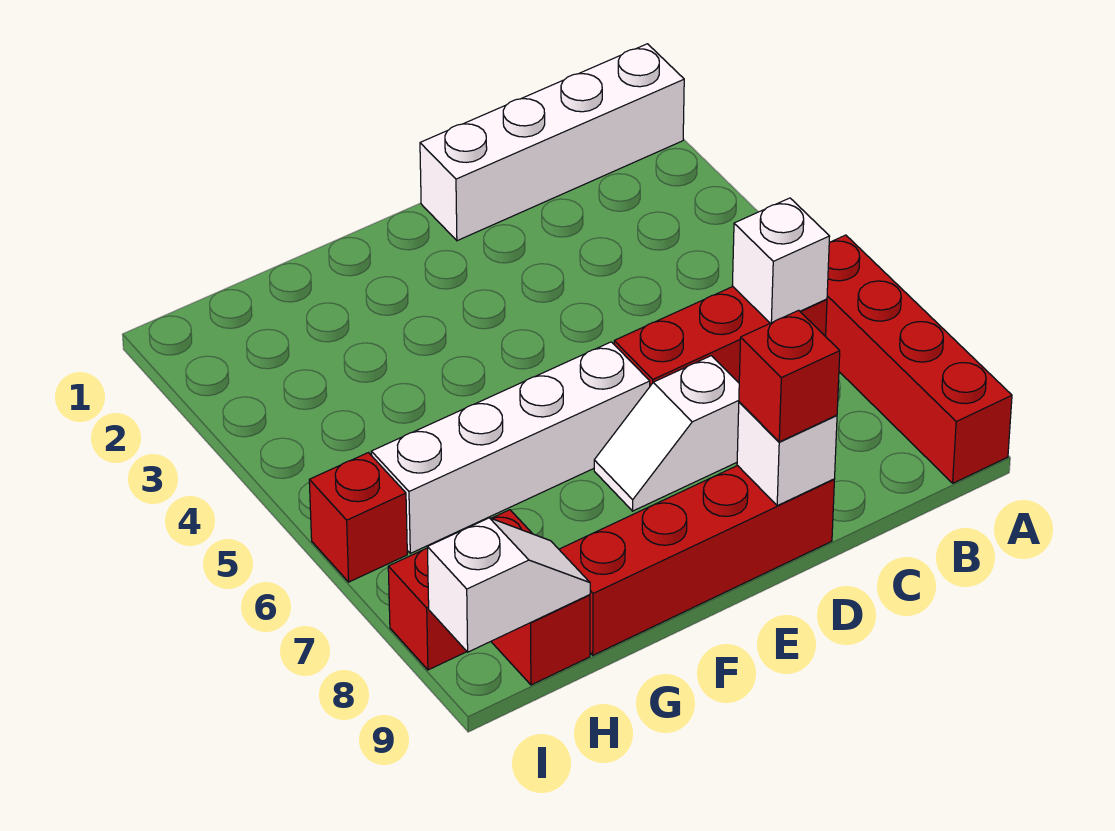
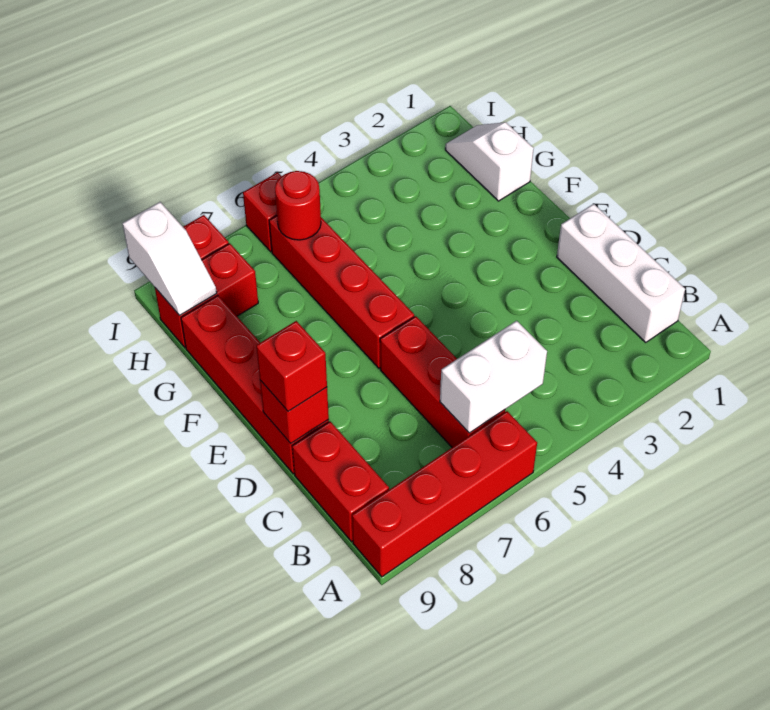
white 1x4 brick [420,44,684,241] -> white 1x3 brick [557,204,685,342]
white 1x1 brick [732,198,830,323] -> white 1x2 brick [440,321,547,433]
none -> red 1x2 brick [292,422,389,542]
white 1x2 slope [594,356,739,511] -> white 1x2 slope moved to [445,122,534,201]
white 1x1 brick [737,402,837,506] -> red 1x1 brick [260,380,329,443]
white 1x4 brick [371,342,650,553] -> red 1x4 brick [269,216,414,368]
none -> red 1x1 round brick [275,171,321,240]

